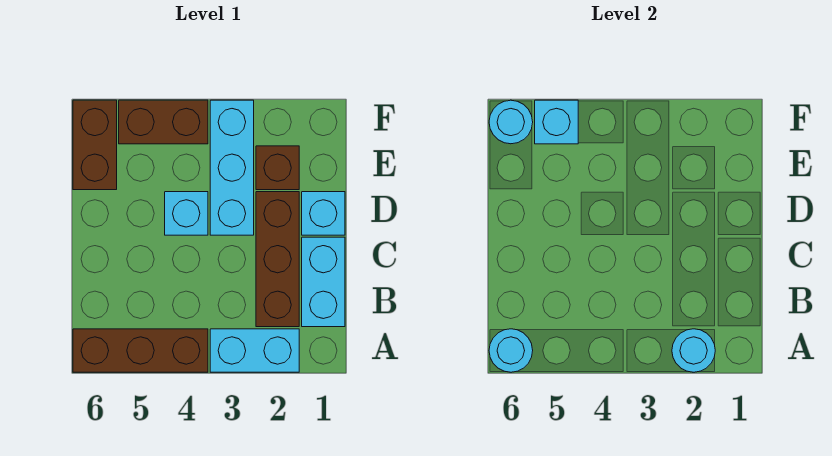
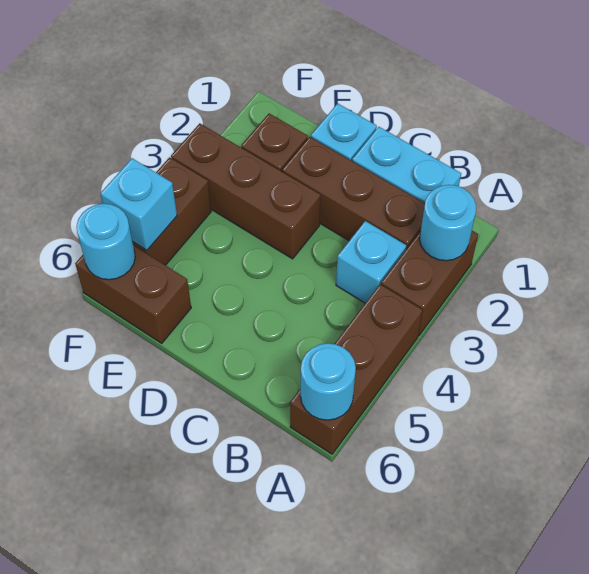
cyan 1x2 brick [210,329,299,372] -> brown 1x2 brick [381,231,478,336]
cyan 1x3 brick [210,100,254,235] -> brown 1x3 brick [171,123,320,259]
cyan 1x1 brick [165,192,208,235] -> cyan 1x1 brick moved to [336,221,406,303]

